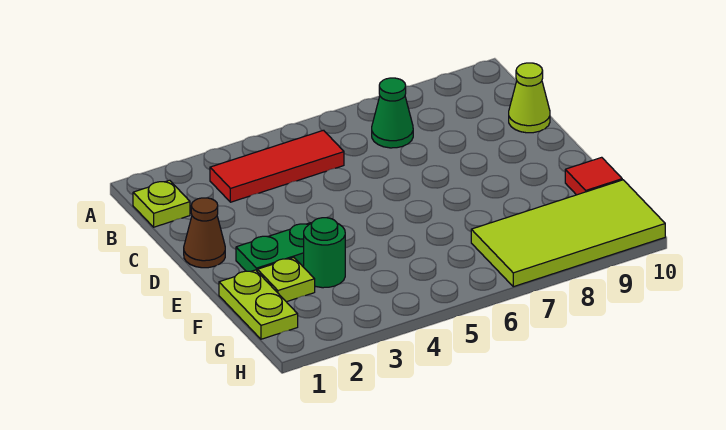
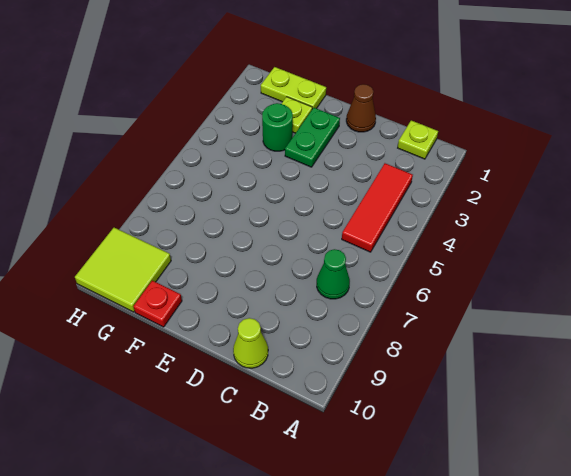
red 1x1 tile [565,157,622,195] -> red 1x1 plate [134,281,182,327]
lime 2x4 tile [471,180,665,287] -> lime 2x2 tile [75,228,171,312]

